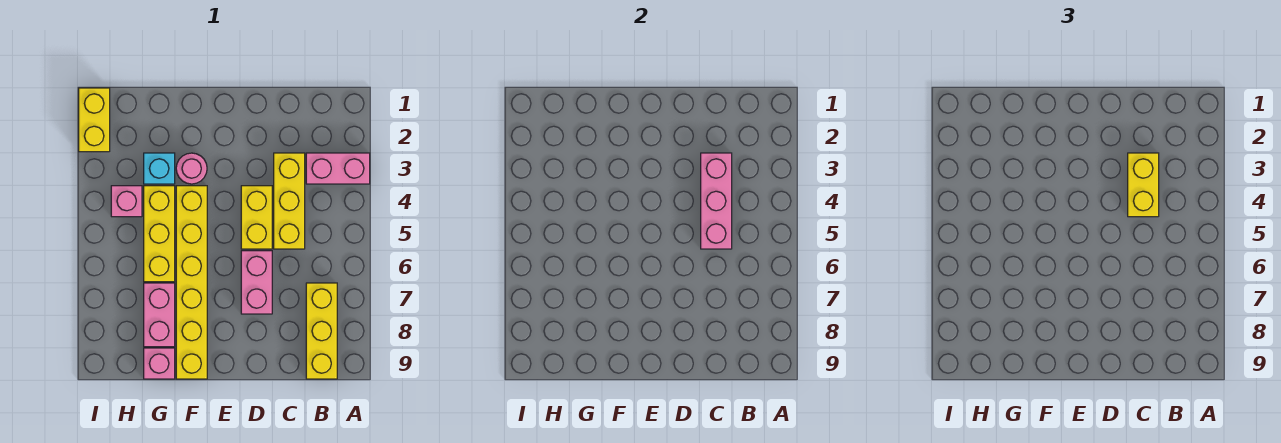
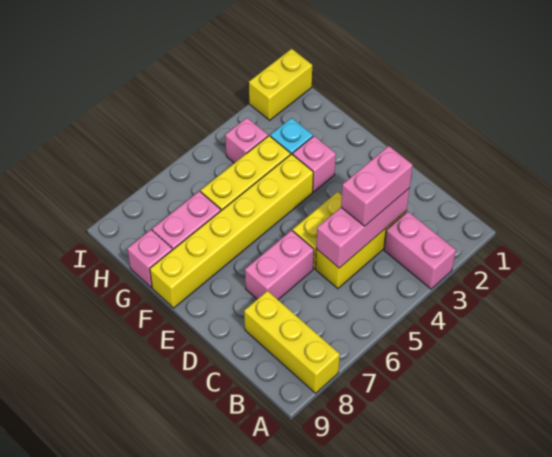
yellow 1x3 brick [306,283,337,379] -> yellow 1x3 brick turned to [244,291,340,393]
yellow 1x2 brick [1128,153,1159,217] -> pink 1x2 brick [341,146,413,226]
pink 1x1 round brick [176,153,207,184] -> pink 1x1 brick [293,136,336,192]

